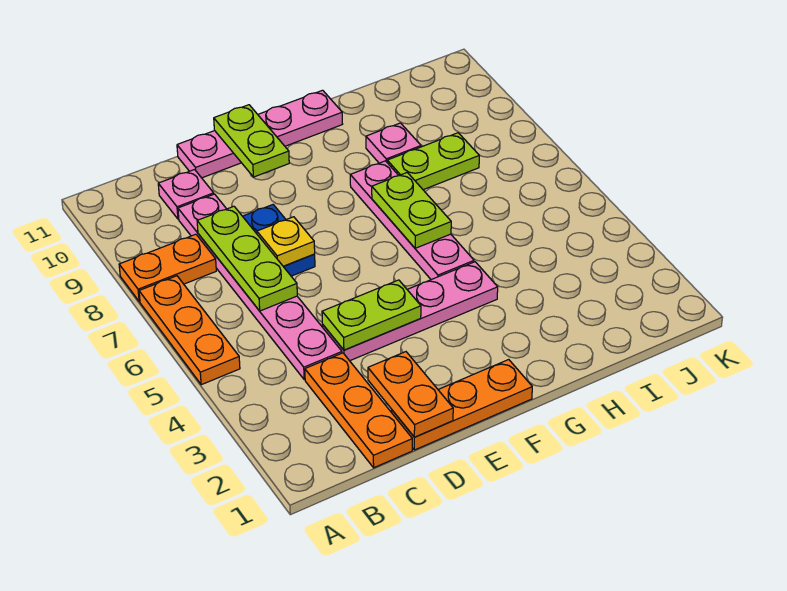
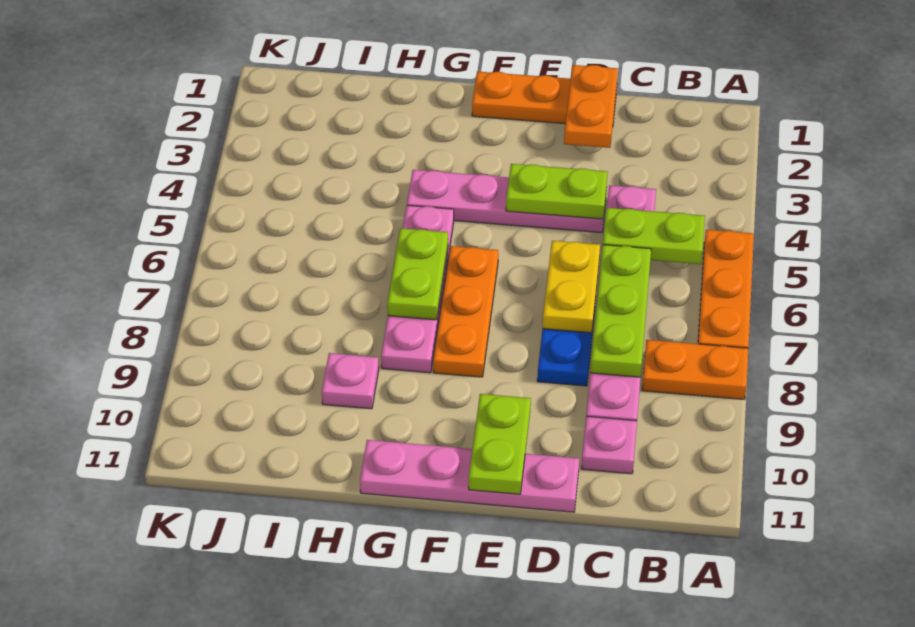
orange 1x3 plate [305,353,412,468] -> orange 1x3 plate moved to [433,246,498,377]
yellow 1x1 plate [257,217,315,266] -> yellow 1x2 plate [543,241,600,333]
lime 1x2 plate [387,133,479,190] -> lime 1x2 plate moved to [603,208,705,264]

